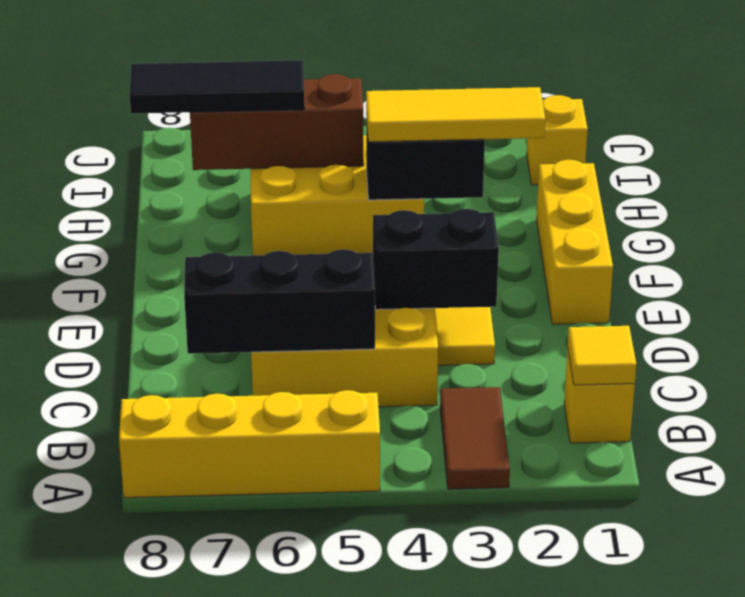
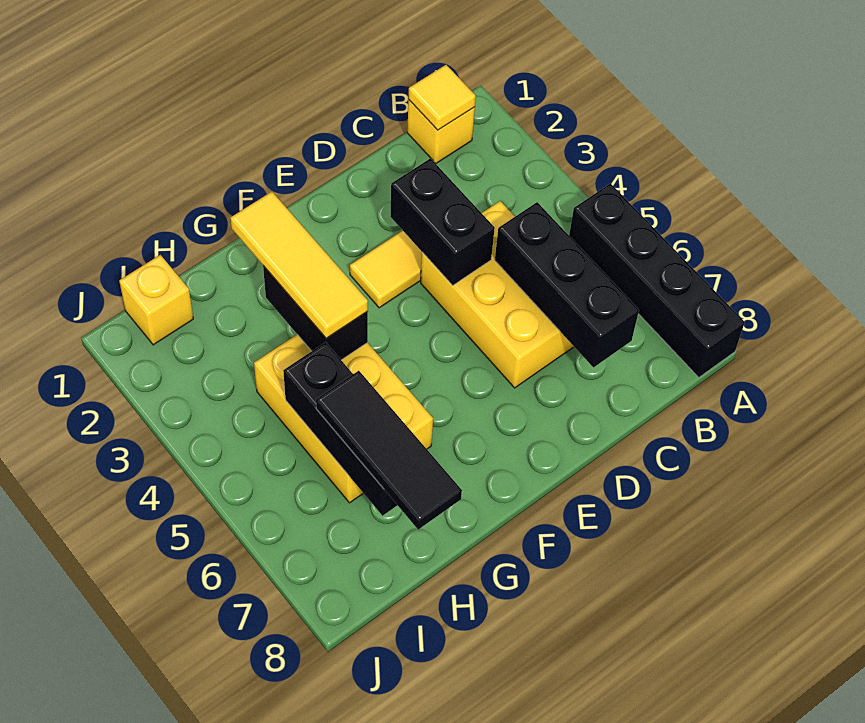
brown 1x2 tile [440,387,510,489] -> none
yellow 1x4 brick [119,390,380,498] -> black 1x4 brick [569,184,745,378]
yellow 1x3 brick [537,160,613,324] -> none
brown 1x3 brick [190,74,364,170] -> black 1x3 brick [283,342,397,516]

